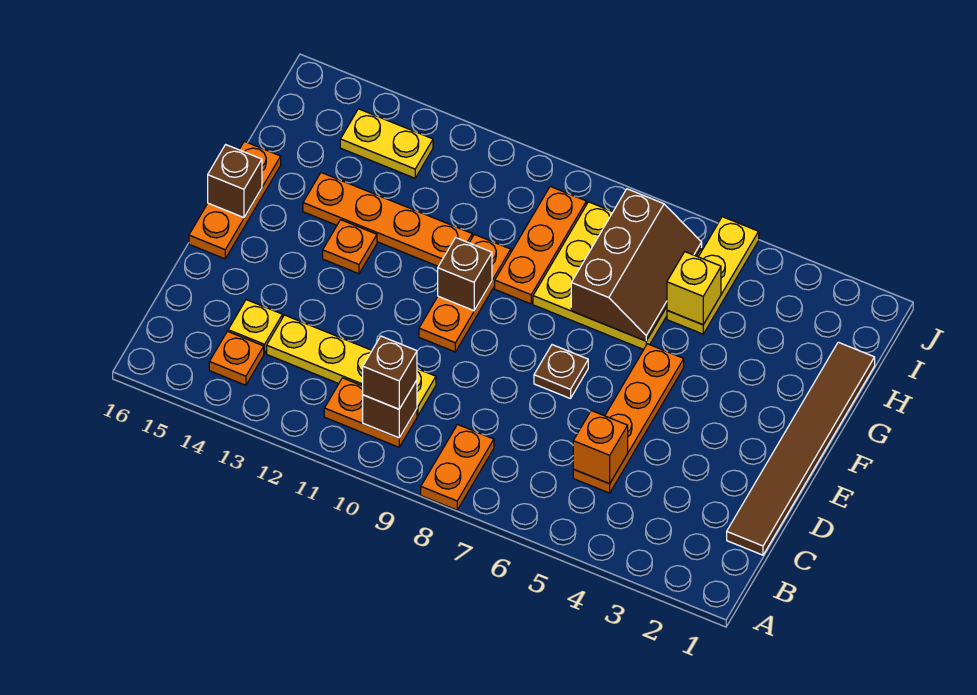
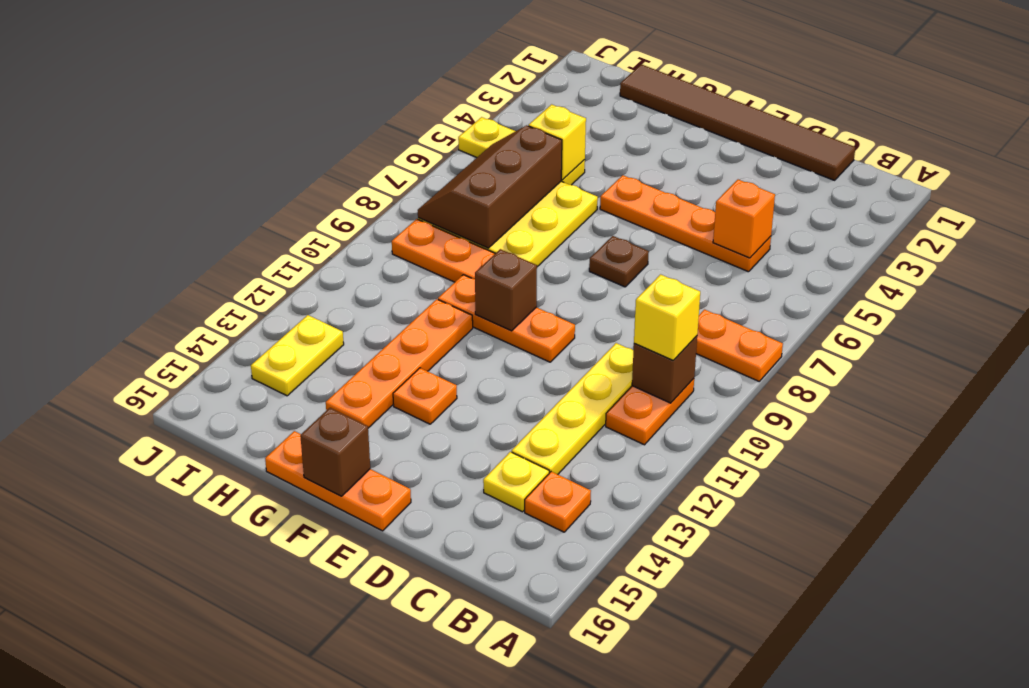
brown 1x1 brick [363,336,417,409] -> yellow 1x1 brick [634,274,700,360]
brown 2x3 slope [571,189,702,341] -> brown 2x3 slope turned to [418,125,562,248]

